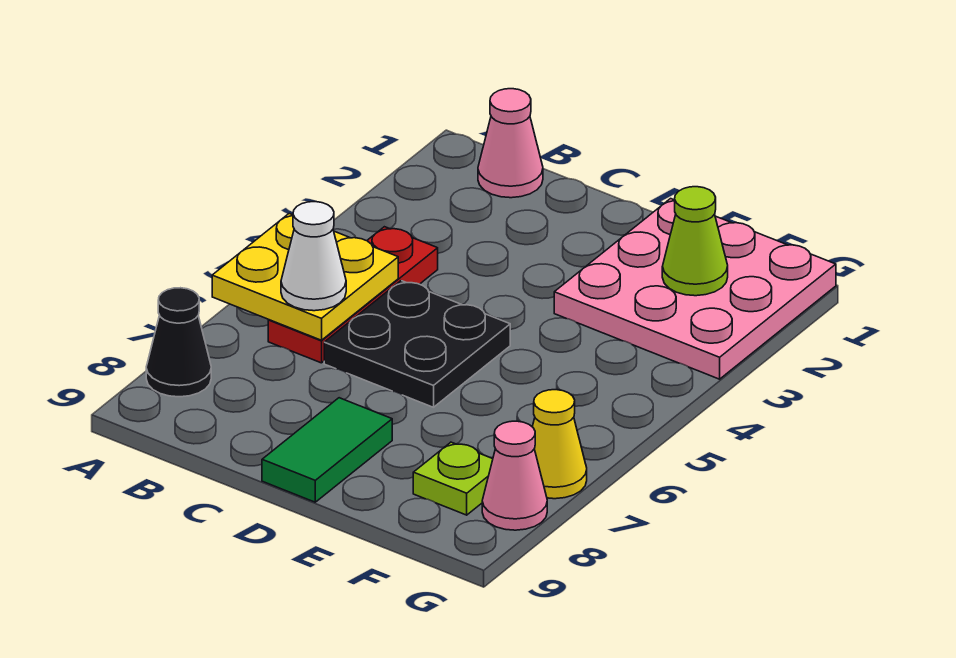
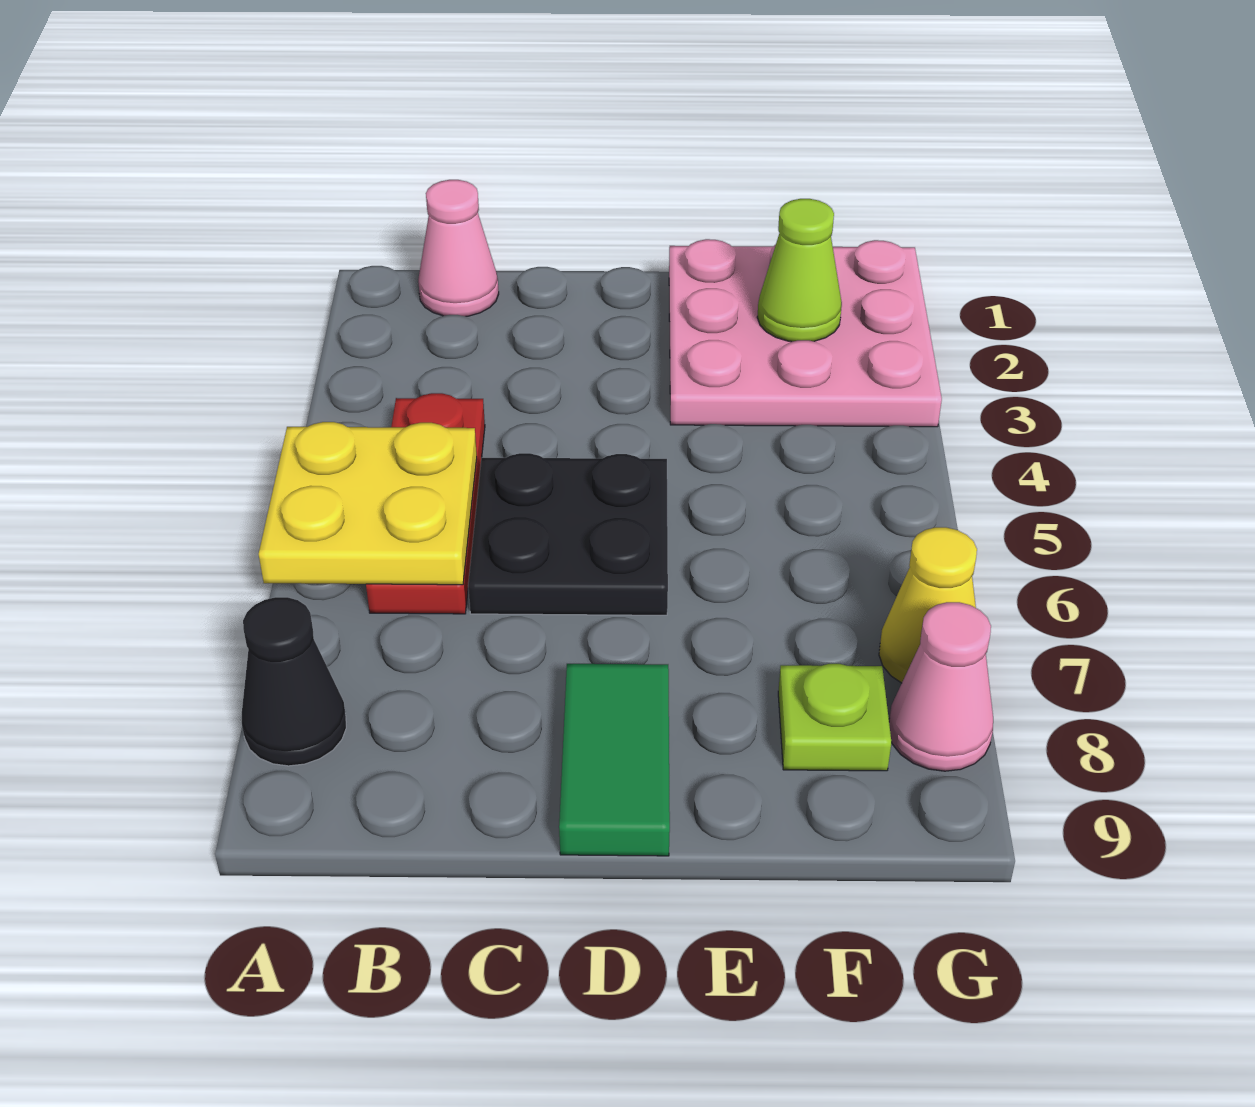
white 1x1 cone [281,202,346,311] -> none

